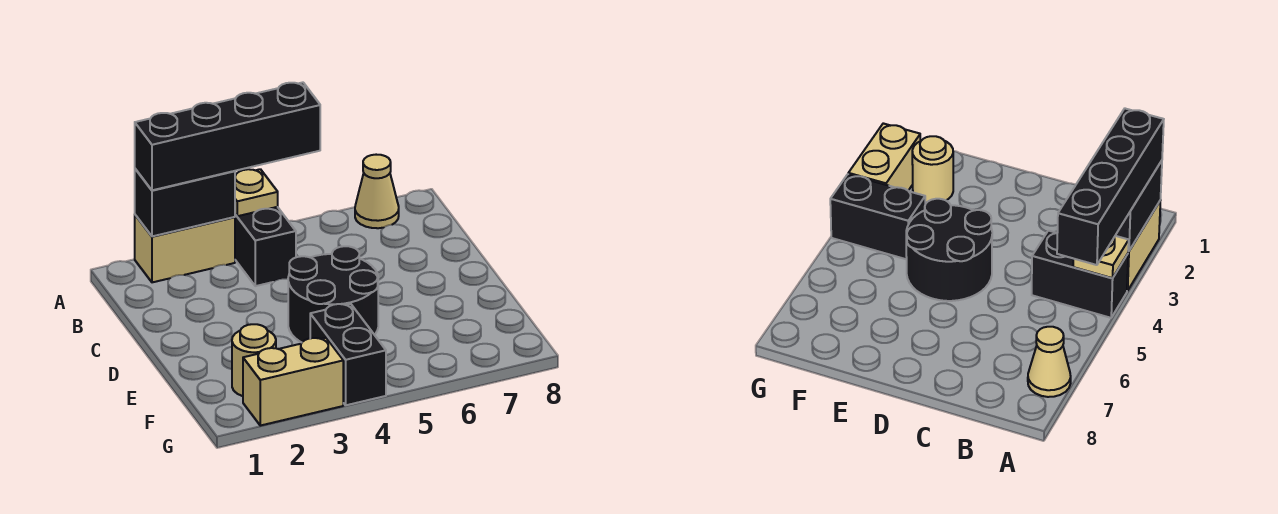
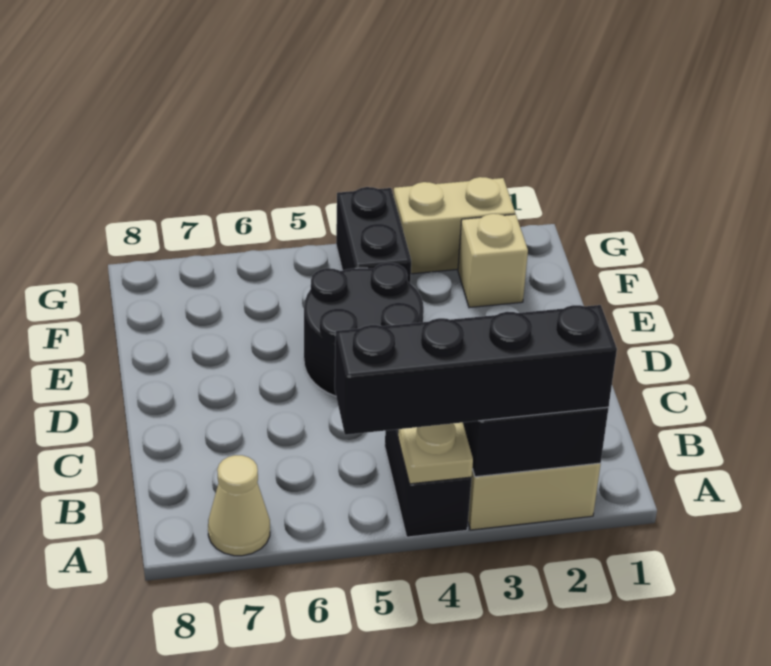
tan 1x1 round brick [232,324,276,396] -> tan 1x1 brick [458,214,528,308]

